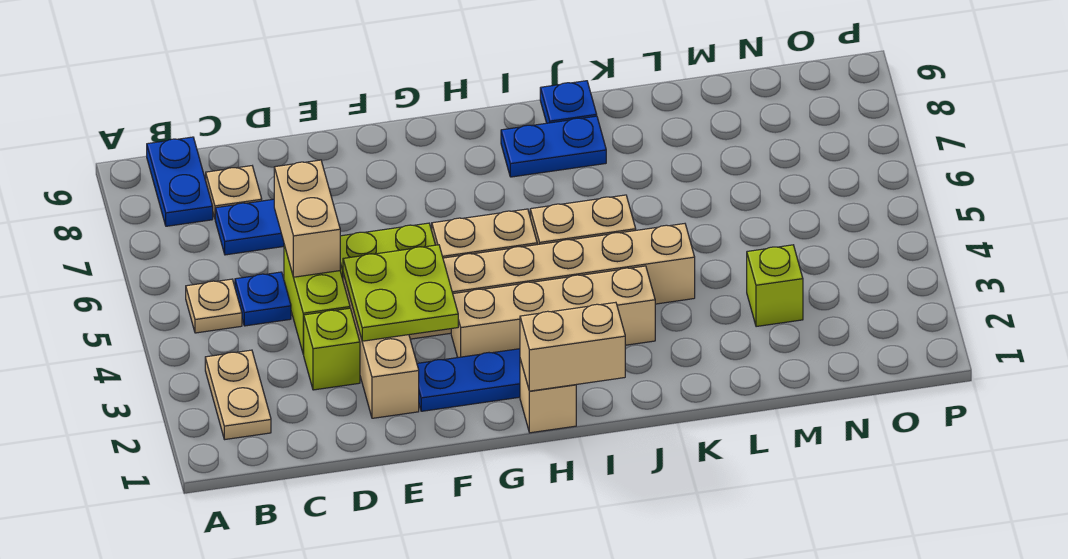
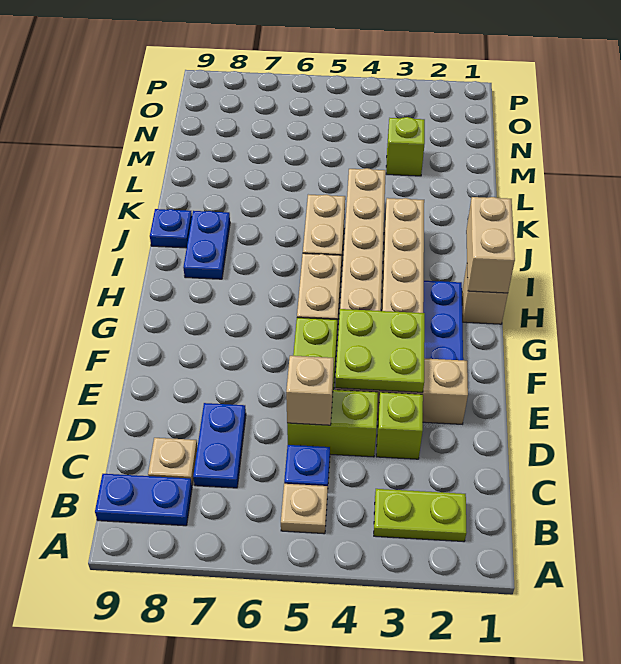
tan 1x2 plate [205,350,271,440] -> lime 1x2 plate [374,489,467,542]
tan 1x2 brick [274,160,340,277] -> tan 1x1 brick [286,356,334,425]

